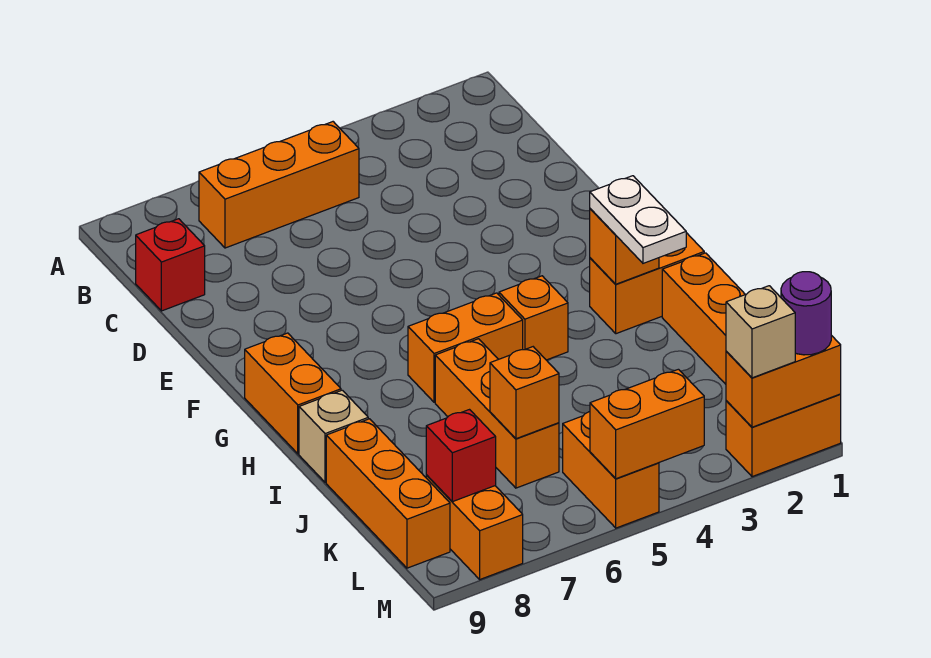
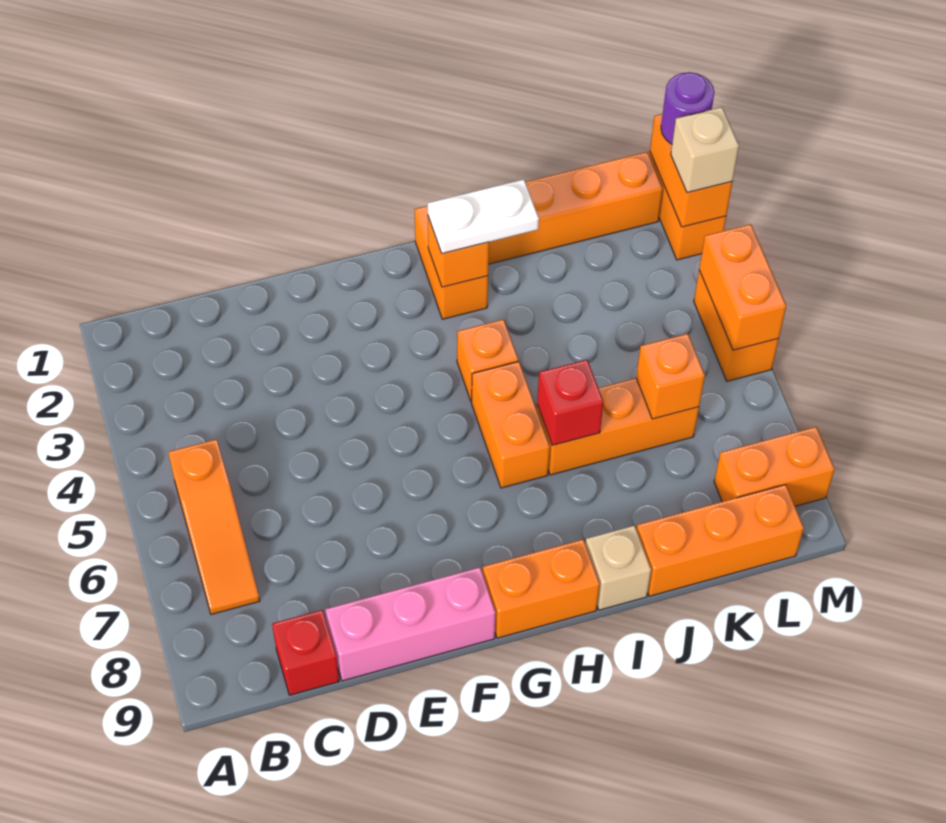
orange 1x3 brick [199,122,359,248] -> orange 1x3 slope [168,439,260,614]
none -> pink 1x3 brick [325,567,496,681]
orange 1x2 brick [563,412,659,528] -> orange 1x2 brick turned to [694,270,779,381]
red 1x1 brick [426,410,496,502] -> red 1x1 brick moved to [537,360,603,445]

